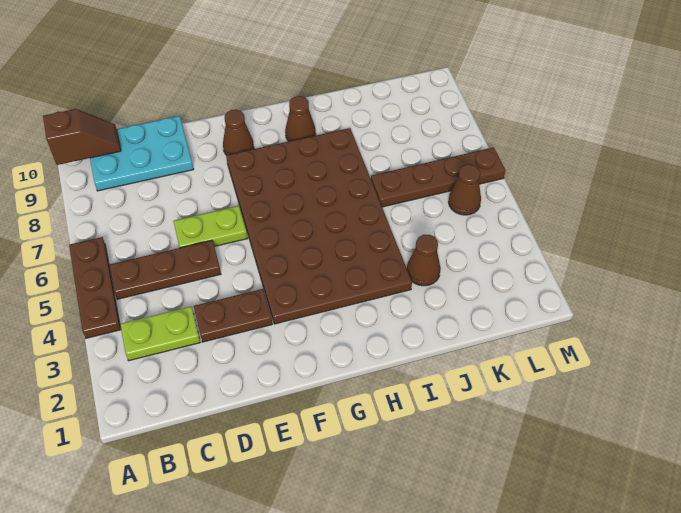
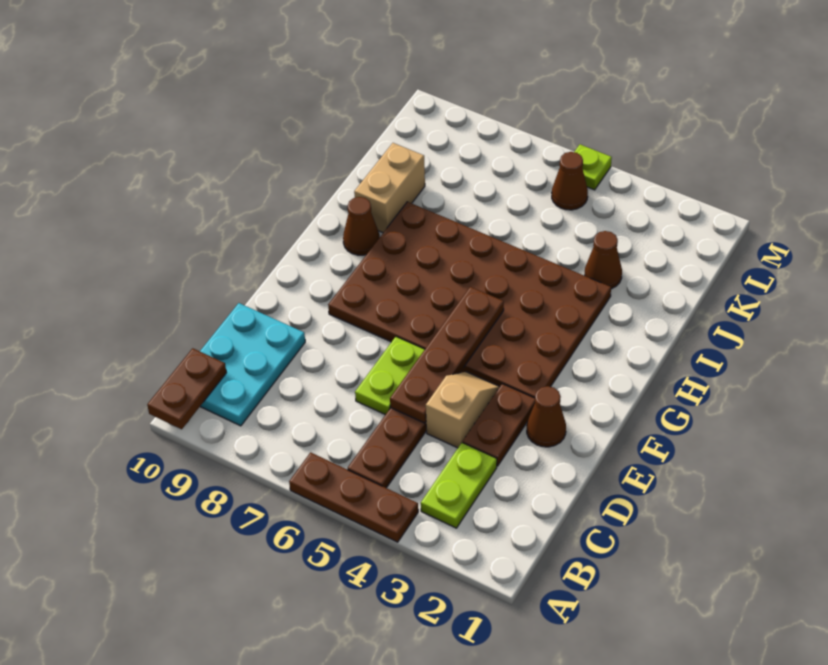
brown 1x2 slope [43,109,121,165] -> brown 1x2 plate [147,348,226,429]
none -> tan 1x2 slope [426,372,499,448]
brown 1x1 cone [223,110,254,155] -> brown 1x1 cone moved to [527,386,566,447]
none -> tan 1x2 brick [354,143,425,233]
brown 1x4 plate [371,147,506,207] -> brown 1x4 plate moved to [390,287,504,423]
none -> lime 1x1 plate [575,145,612,190]

